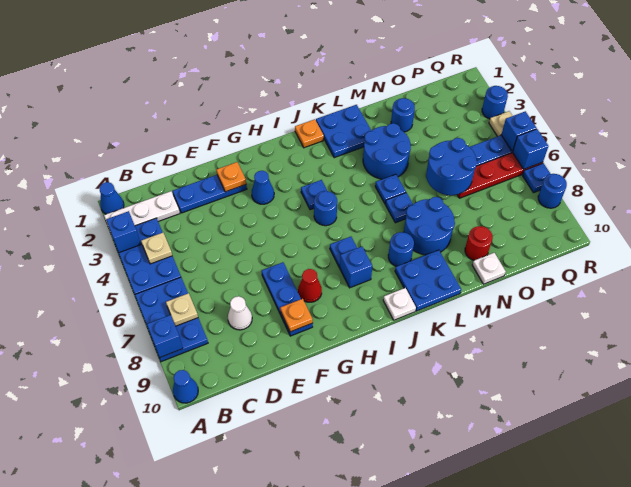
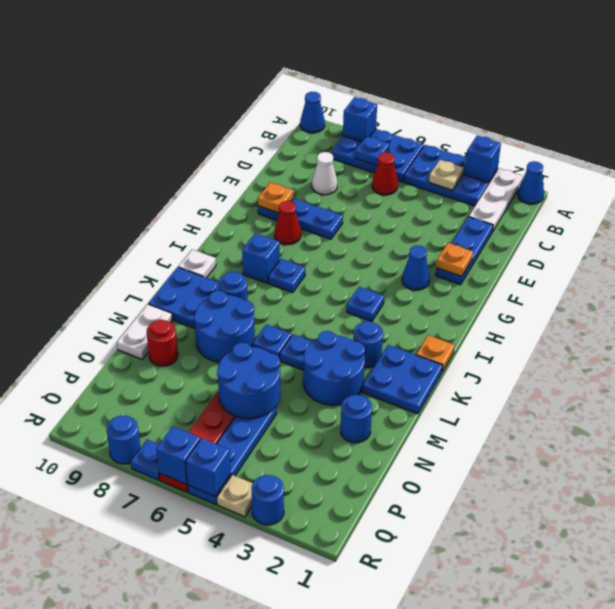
tan 1x1 plate [166,293,198,326] -> blue 1x1 plate [355,136,389,166]
none -> red 1x1 cone [372,152,398,195]
blue 1x1 round brick [314,191,337,226] -> blue 1x1 round brick moved to [353,321,383,368]
white 1x1 plate [472,253,506,284] -> white 1x2 plate [117,304,173,359]

